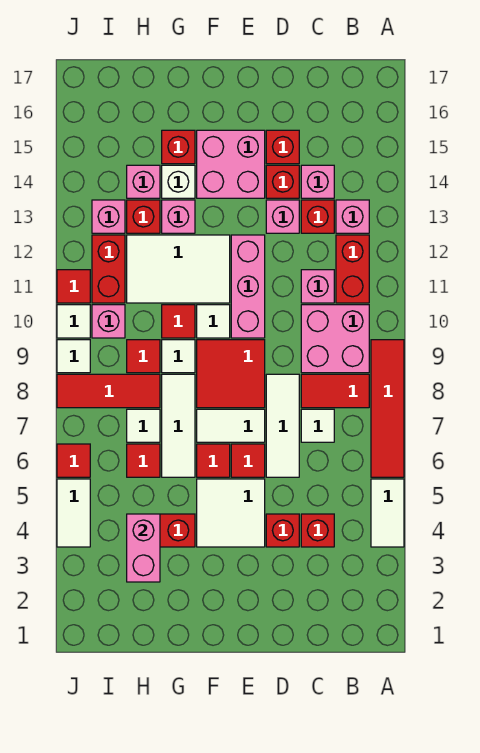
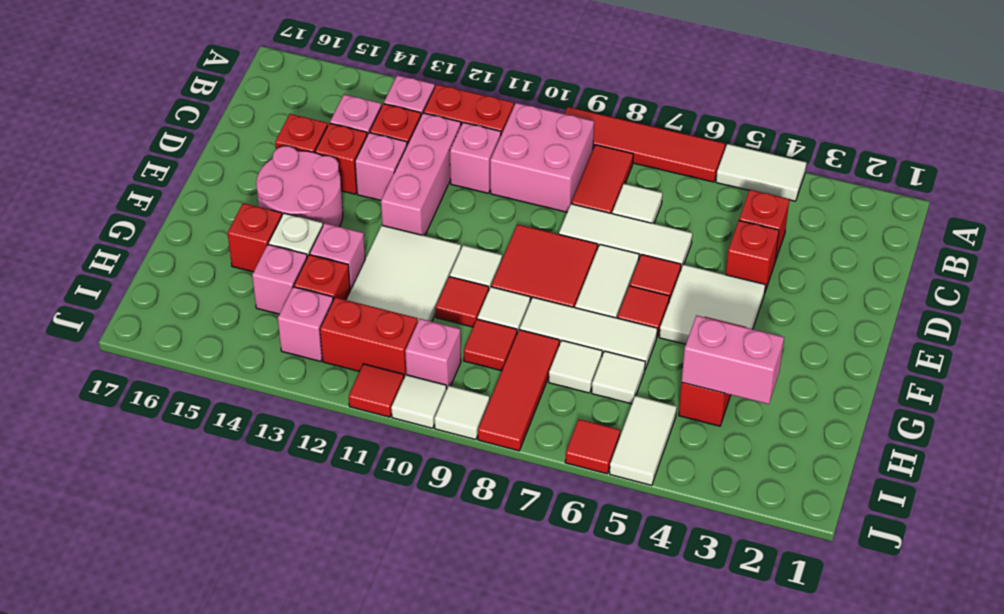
pink 1x3 brick [231,235,265,338] -> pink 1x3 brick turned to [381,113,461,236]
pink 2x2 brick [197,130,265,198] -> pink 2x2 round brick [256,146,343,227]
red 1x1 tile [127,444,160,477] -> white 1x1 tile [592,351,645,404]
white 1x2 tile [57,479,90,547] -> white 1x2 tile turned to [610,396,677,485]

